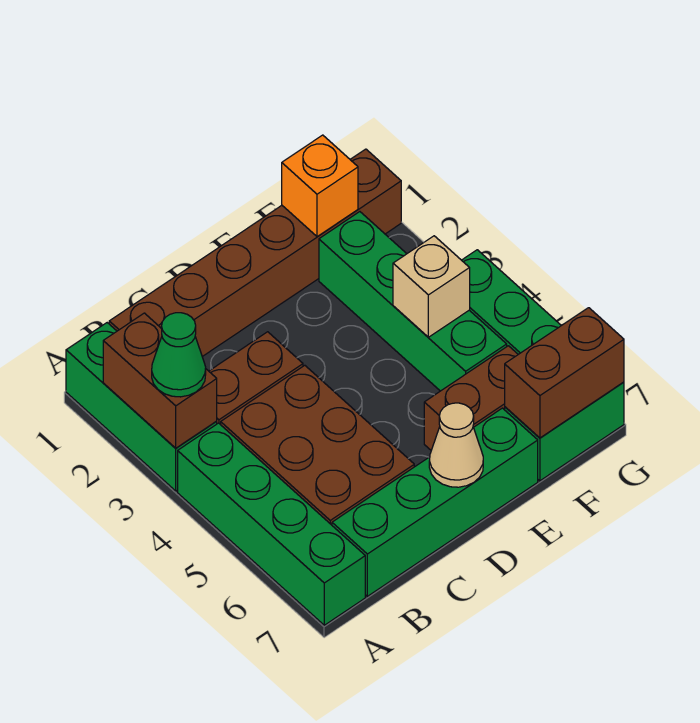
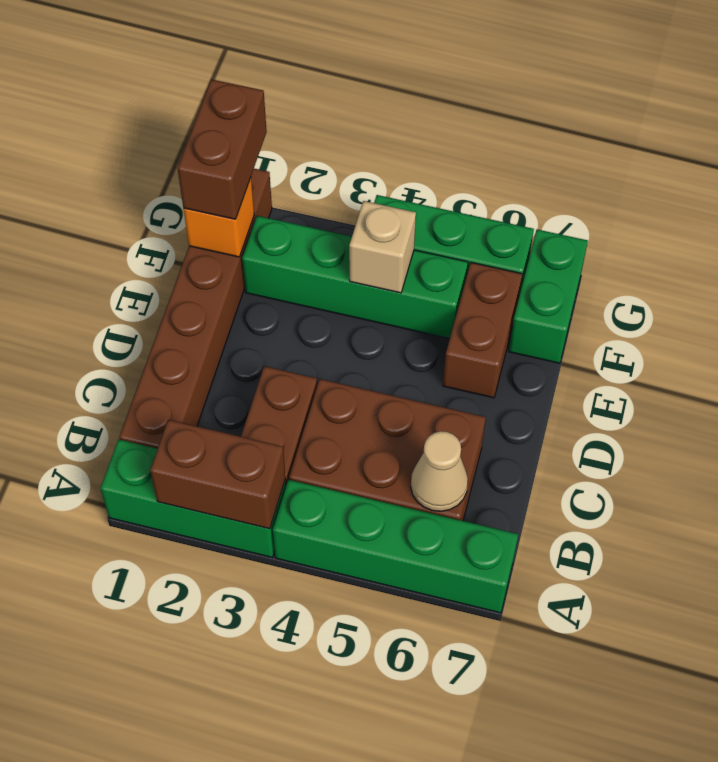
green 1x1 cone [152,313,206,397] -> none
green 1x4 brick [332,408,538,596] -> none
tan 1x1 cone [429,403,483,487] -> tan 1x1 cone moved to [411,431,468,511]
brown 1x2 brick [505,308,624,438] -> brown 1x2 brick moved to [178,79,267,219]

